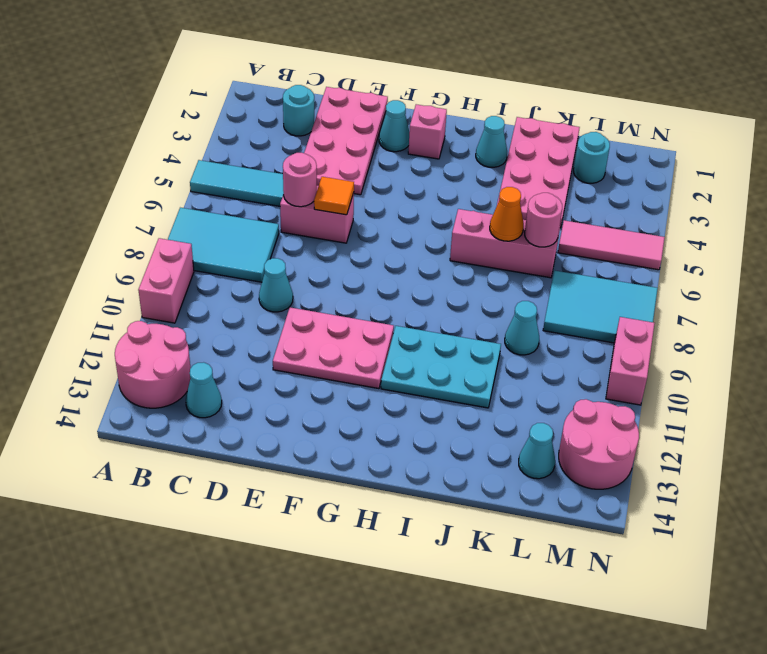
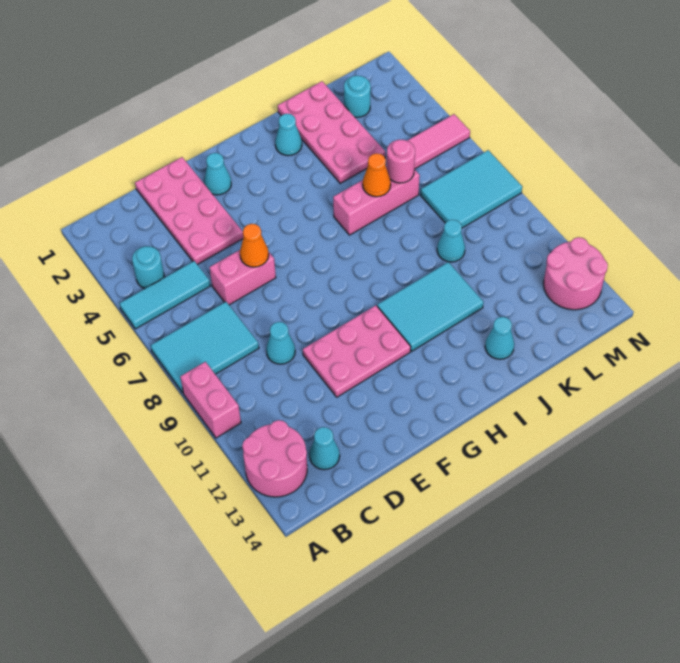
cyan 1x1 round brick [283,85,314,136] -> cyan 1x1 round brick moved to [132,246,164,288]
pink 1x1 round brick [283,153,317,207] -> none
orange 1x1 tile [314,177,354,215] -> orange 1x1 cone [240,224,269,267]
pink 1x1 brick [408,104,447,159] -> none
cyan 2x3 plate [381,326,501,408] -> cyan 2x3 tile [377,262,483,351]
cyan 1x1 cone [519,423,555,479] -> cyan 1x1 cone moved to [485,317,514,359]
pink 1x2 brick [606,317,655,405] -> none

